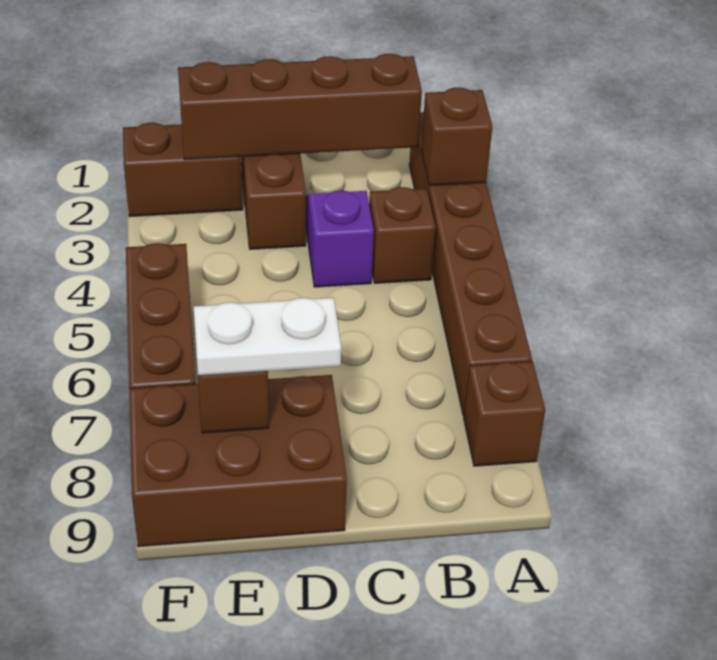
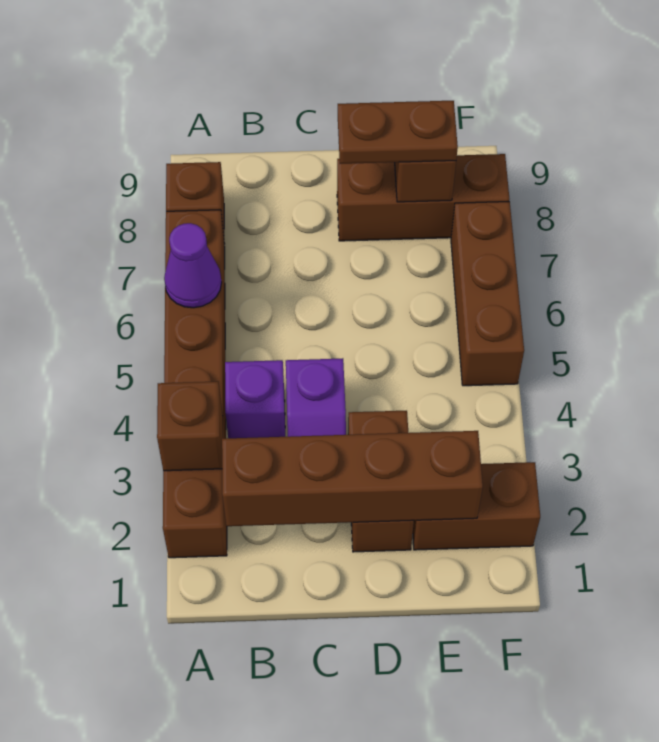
none -> purple 1x1 cone [164,223,222,308]
brown 1x1 brick [369,187,436,283] -> purple 1x1 brick [225,360,285,438]
brown 2x3 brick [129,375,347,547] -> brown 1x3 brick [337,154,509,241]
white 1x2 plate [194,298,341,376] -> brown 1x2 plate [338,101,458,164]

